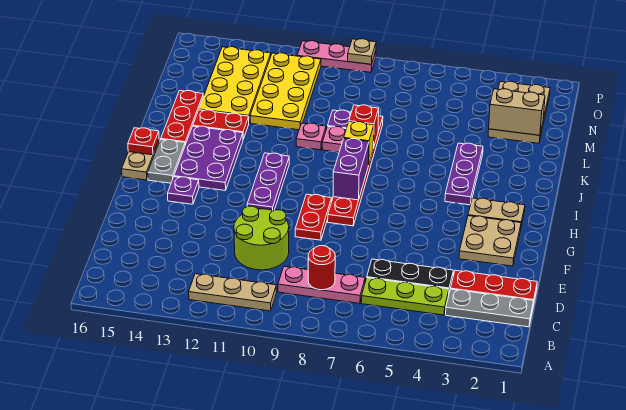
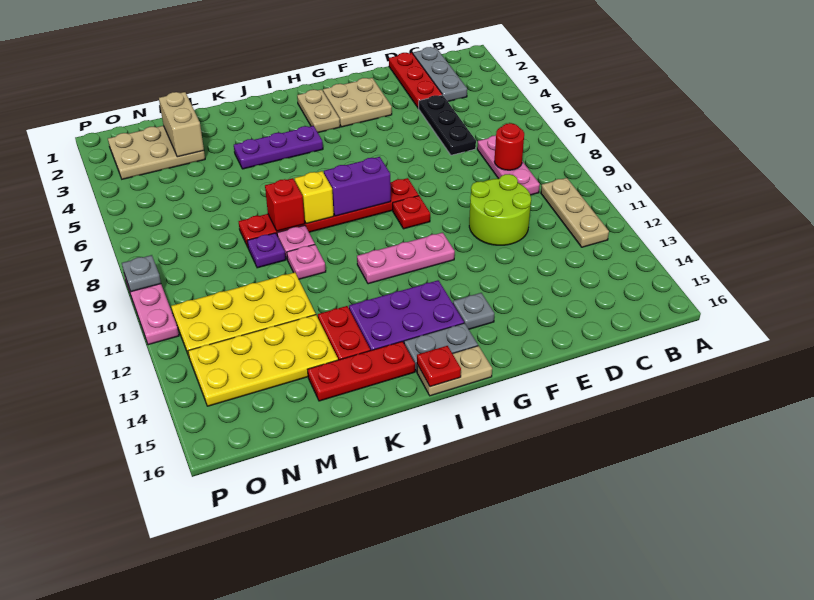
lime 1x3 plate [361,278,449,315] -> none
red 1x2 plate [295,194,332,240] -> red 1x1 plate [393,196,430,229]
purple 1x3 plate [247,153,289,211] -> pink 1x3 plate [357,233,455,284]
purple 1x1 plate [167,177,199,204] -> grey 1x1 plate [453,293,494,329]
tan 1x1 plate [348,39,376,64] -> grey 1x1 plate [122,255,161,292]

